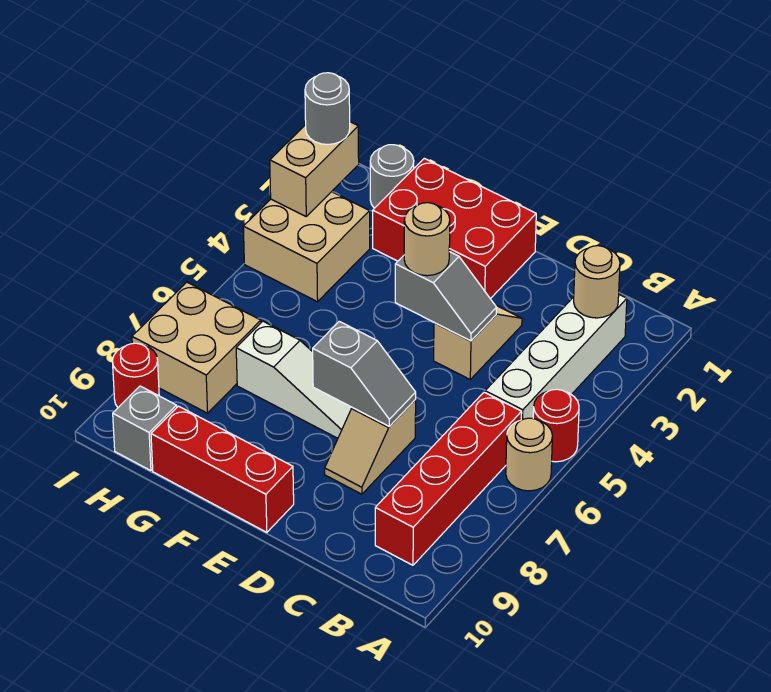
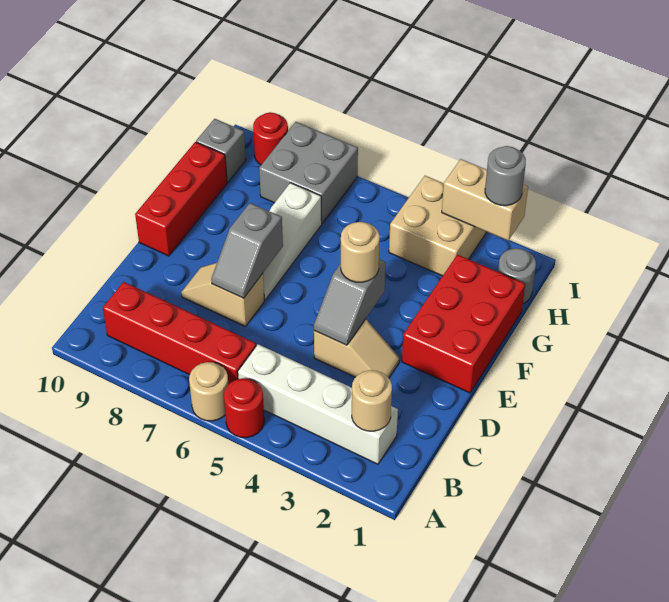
tan 2x2 brick [132,282,261,413] -> grey 2x2 brick [259,122,358,223]

